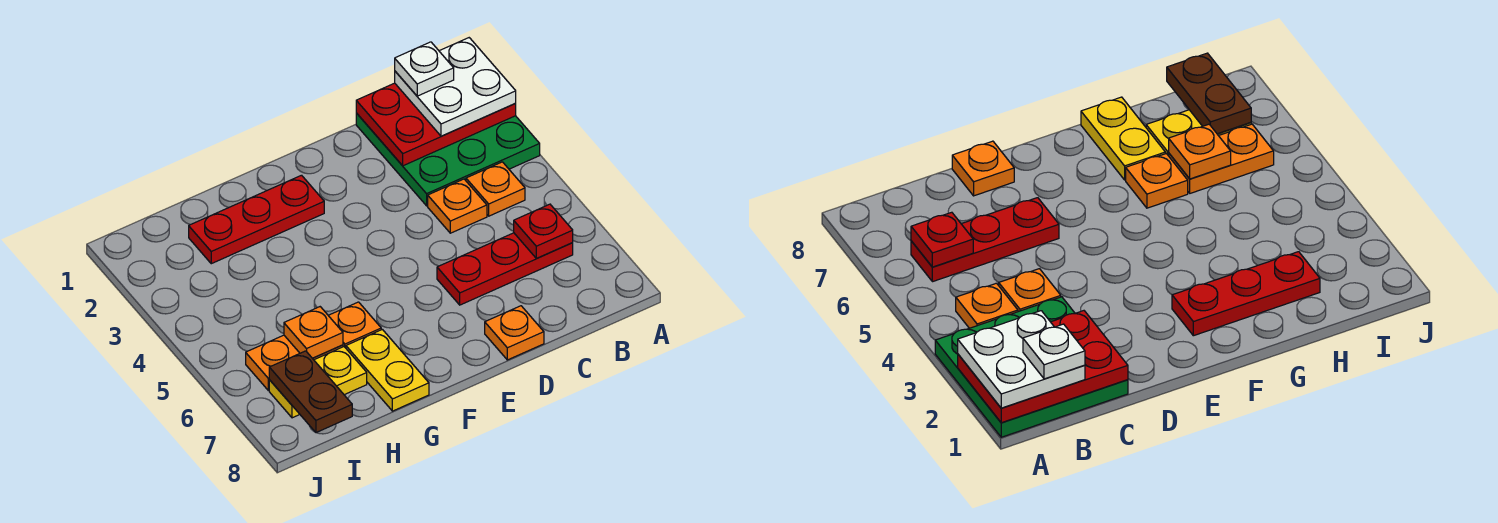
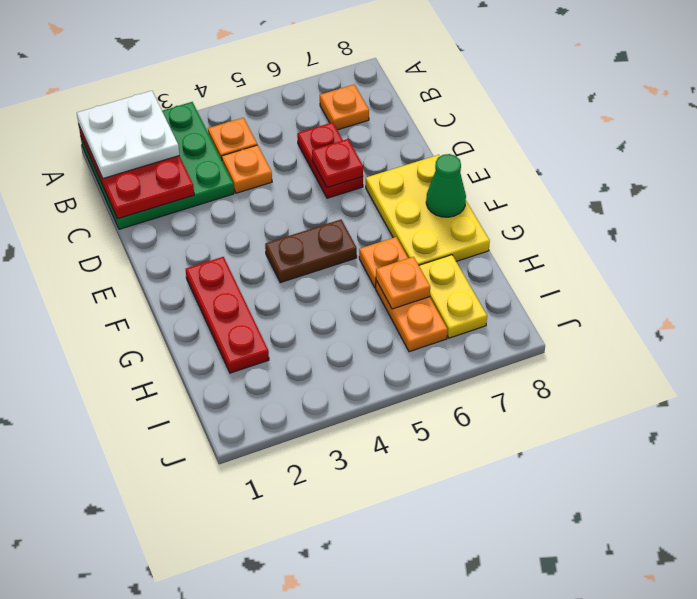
white 1x1 plate [395,42,454,96] -> none
red 1x3 plate [437,233,573,305] -> red 1x2 plate [297,122,363,198]
red 1x1 plate [514,204,573,258] -> red 1x1 plate moved to [312,139,363,188]
orange 1x1 plate [485,306,544,360] -> orange 1x1 plate moved to [320,85,369,130]
none -> green 1x1 cone [426,154,466,217]
yellow 1x2 plate [346,329,429,411] -> yellow 2x3 plate [366,155,490,265]
brown 1x2 plate [269,351,352,433] -> brown 1x2 plate moved to [265,220,357,283]

